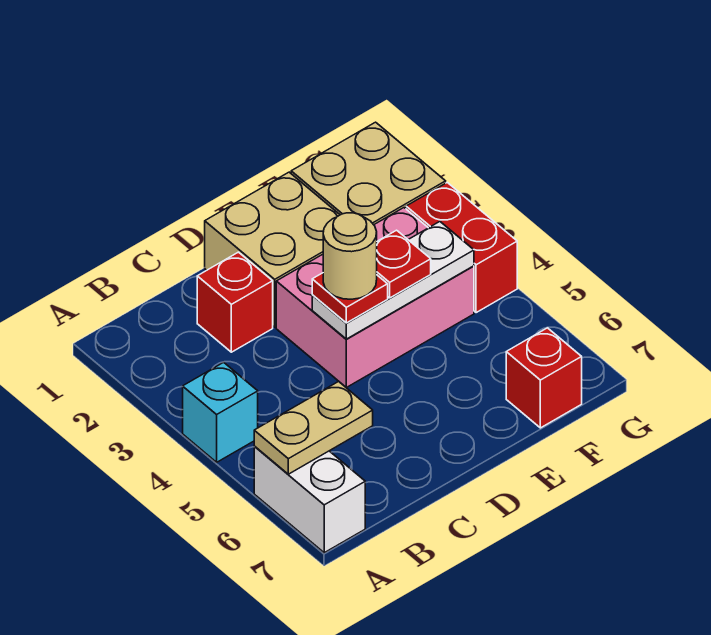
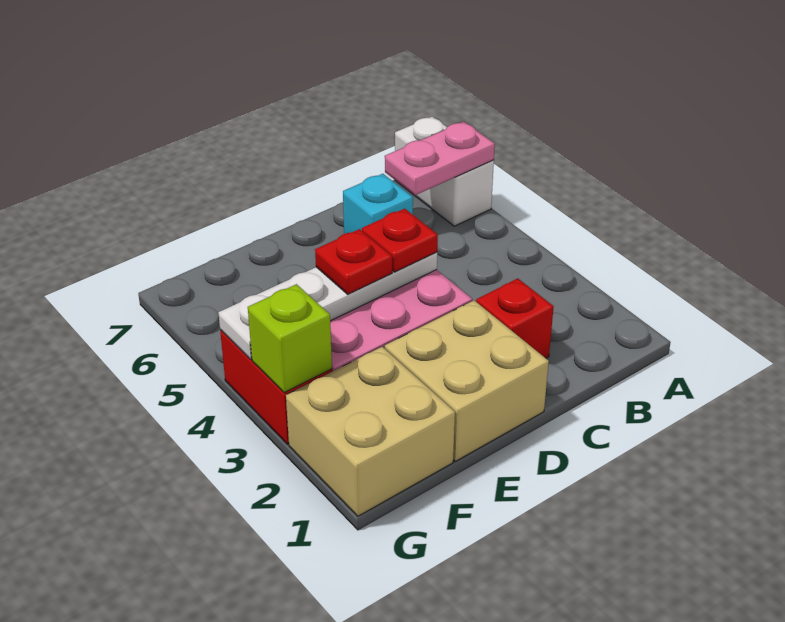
cyan 1x1 brick [183,362,258,462] -> cyan 1x1 brick moved to [343,174,413,234]
tan 1x2 plate [254,381,373,474] -> pink 1x2 plate [385,122,495,195]
white 1x3 plate [312,222,474,339] -> white 1x4 plate [218,252,437,359]
tan 1x1 round brick [323,213,377,299] -> none
red 1x1 brick [506,328,582,428] -> none
none -> lime 1x1 brick [248,284,332,393]

